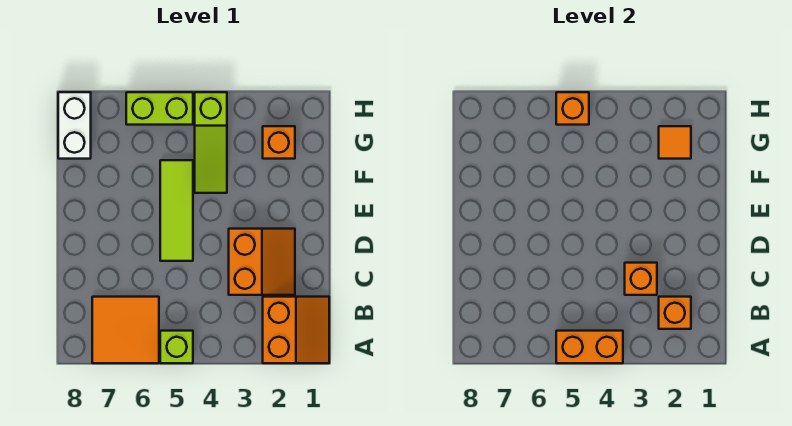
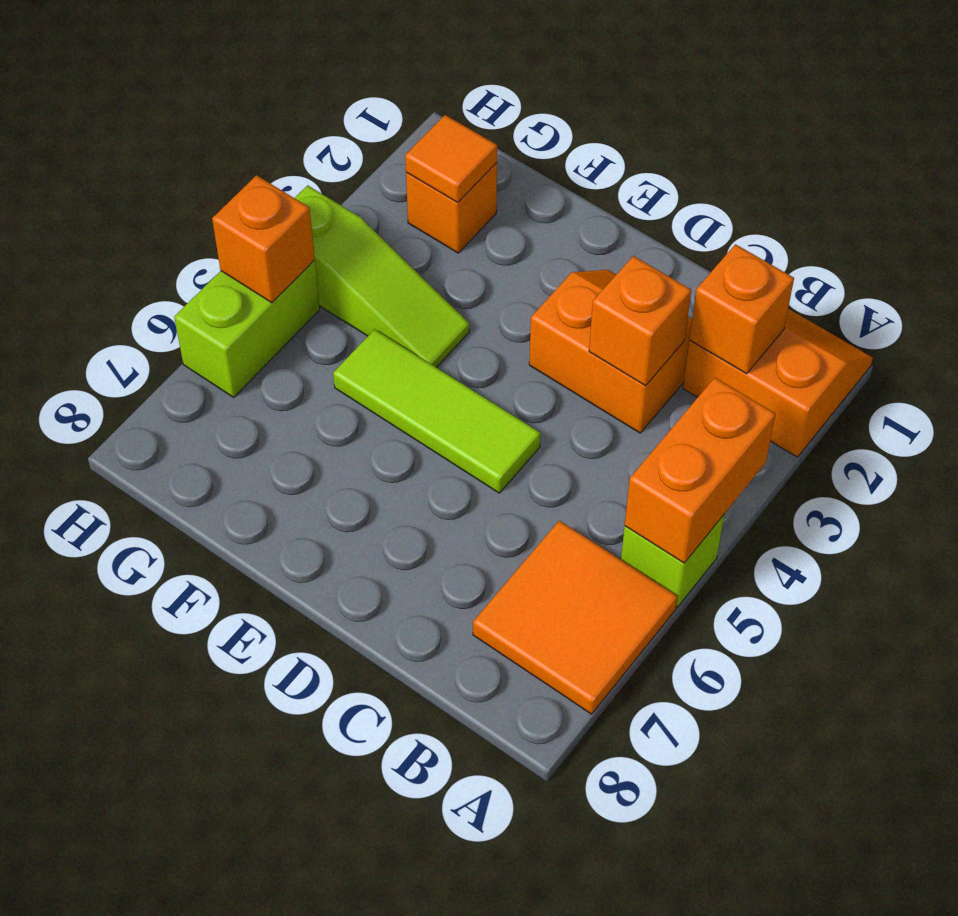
white 1x2 brick [58,92,91,159] -> none

